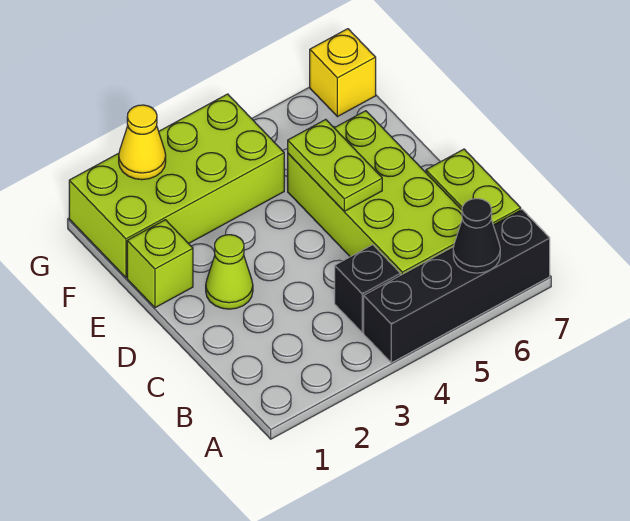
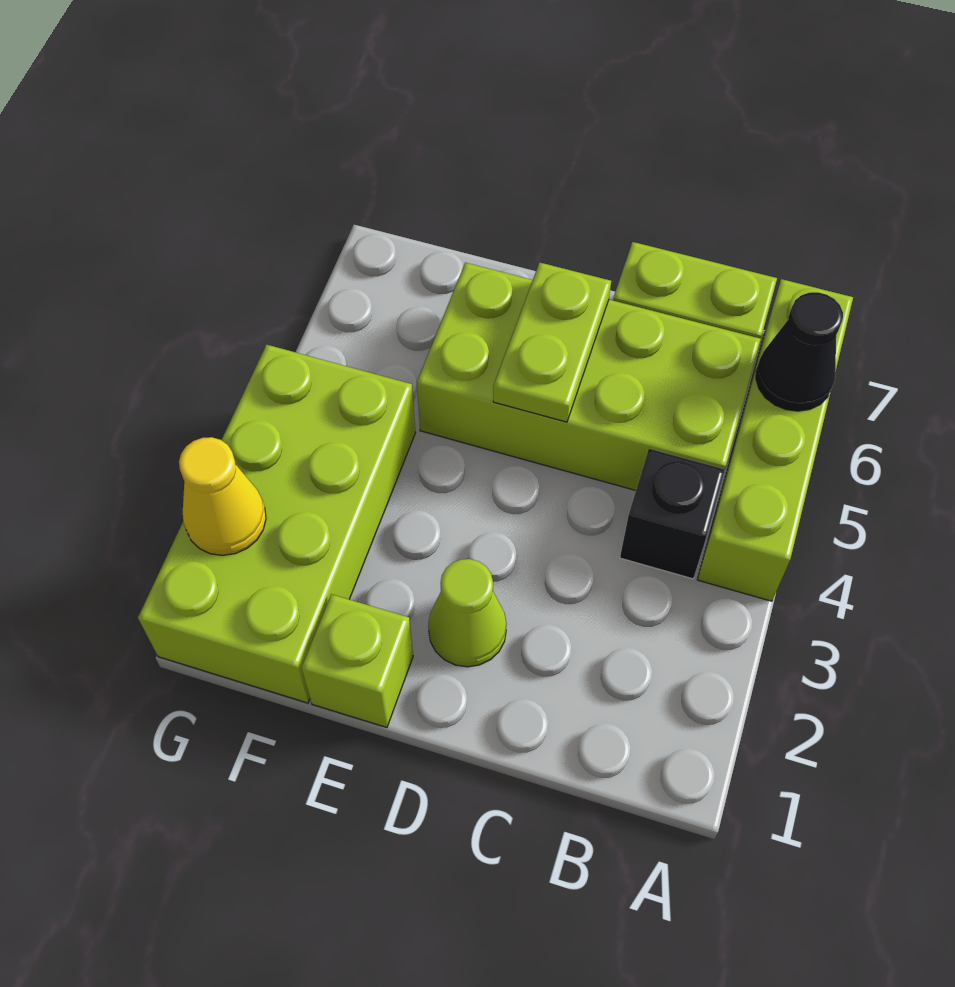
black 1x4 brick [364,210,550,363] -> lime 1x4 brick [697,279,853,601]
lime 1x2 plate [288,119,382,211] -> lime 1x2 plate turned to [493,263,611,422]
yellow 1x1 brick [310,29,376,117] -> none

